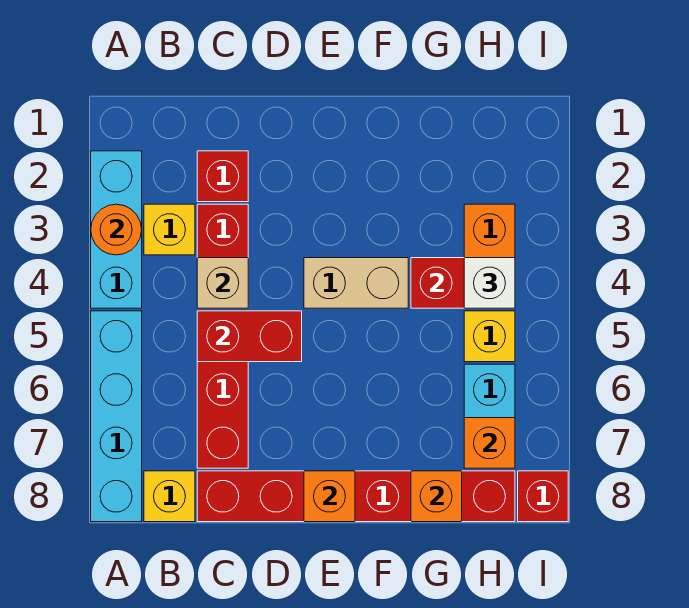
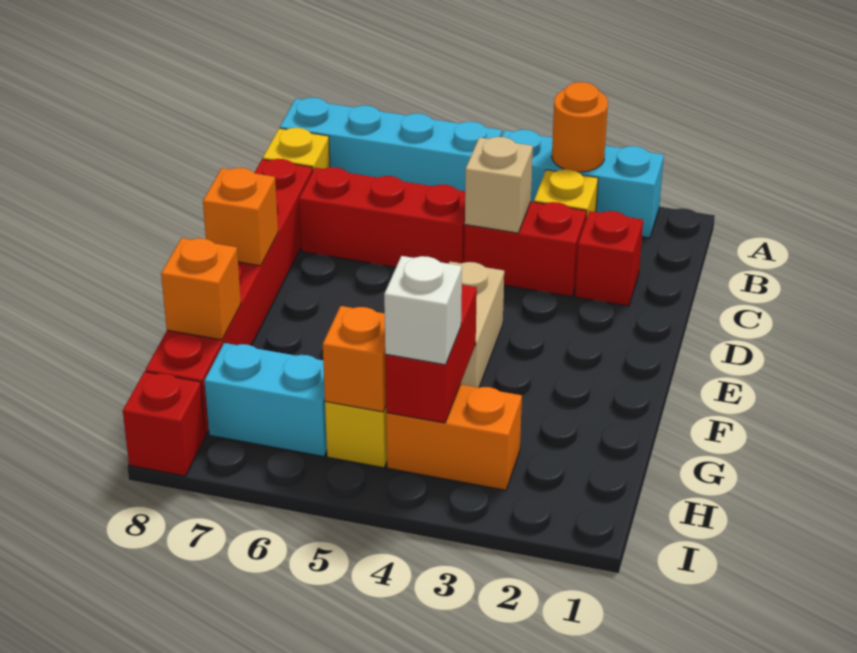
red 1x2 brick [197,311,302,362] -> none
orange 1x1 brick [464,418,515,468] -> orange 1x1 brick moved to [322,306,386,412]

